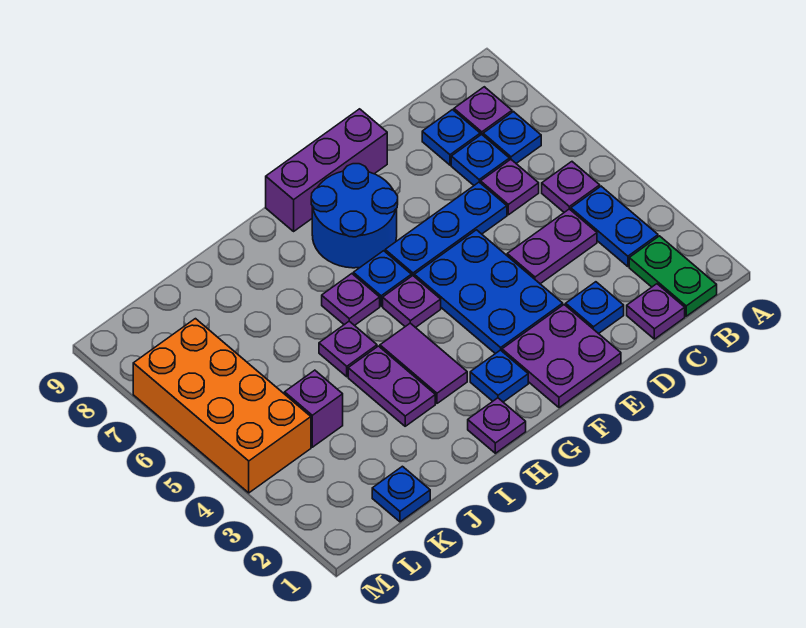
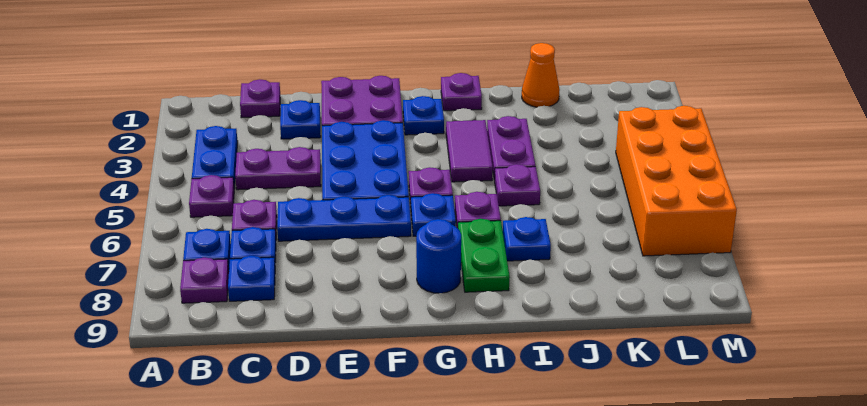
green 1x2 plate [629,236,717,316] -> green 1x2 plate moved to [458,219,510,292]
purple 1x3 brick [266,109,387,231] -> none
blue 2x2 round brick [311,164,398,268] -> blue 1x1 round brick [416,219,461,293]
none -> orange 1x1 cone [522,43,560,107]
blue 1x1 plate [372,466,430,522] -> blue 1x1 plate moved to [503,217,551,261]
purple 1x1 brick [285,370,343,447] -> none

